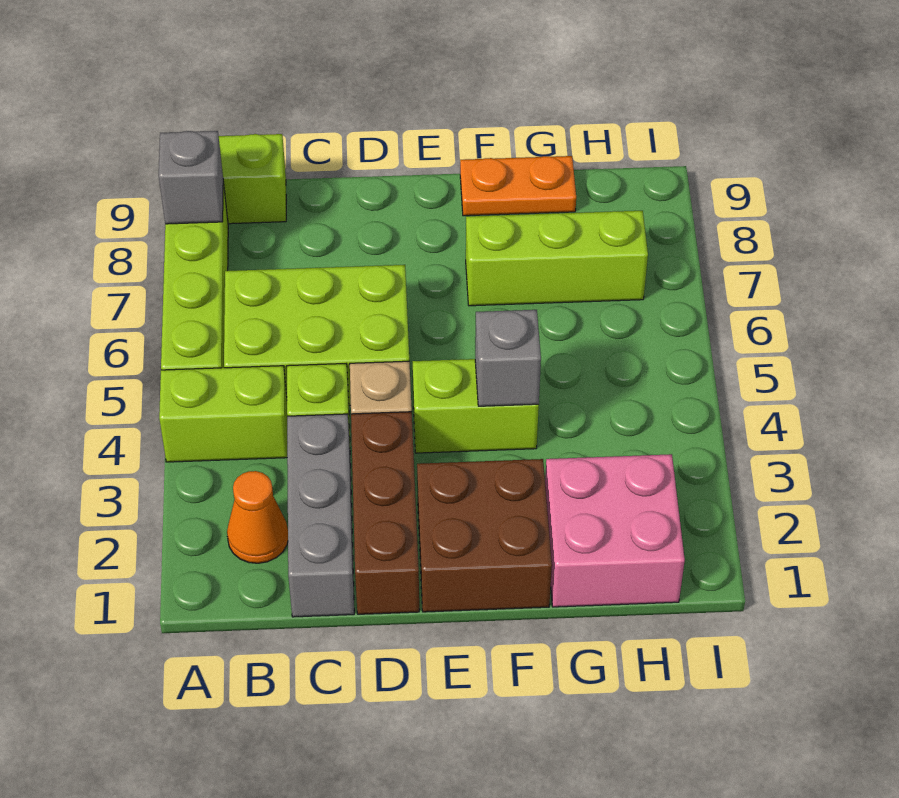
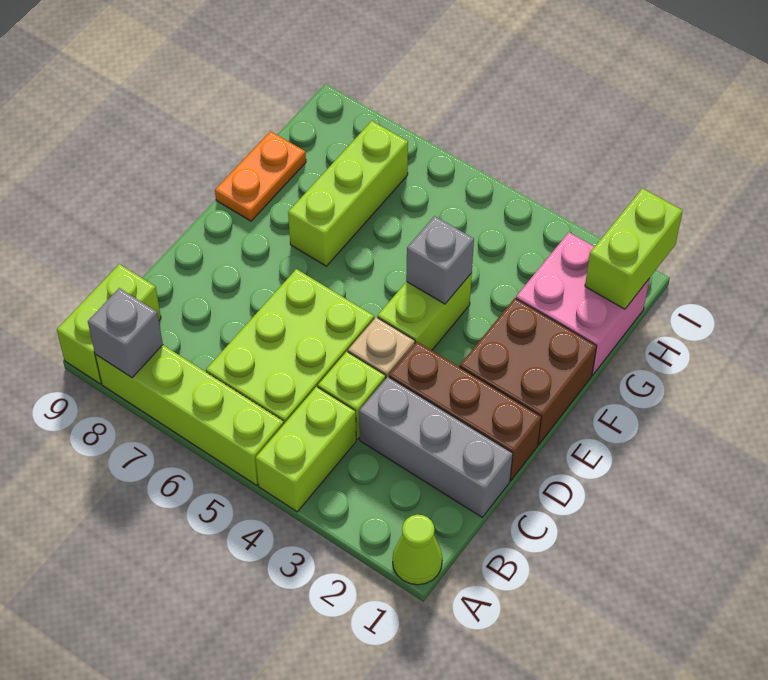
none -> lime 1x1 cone [393,515,442,585]
orange 1x1 cone [227,471,288,563] -> none
none -> lime 1x2 brick [585,188,683,309]

